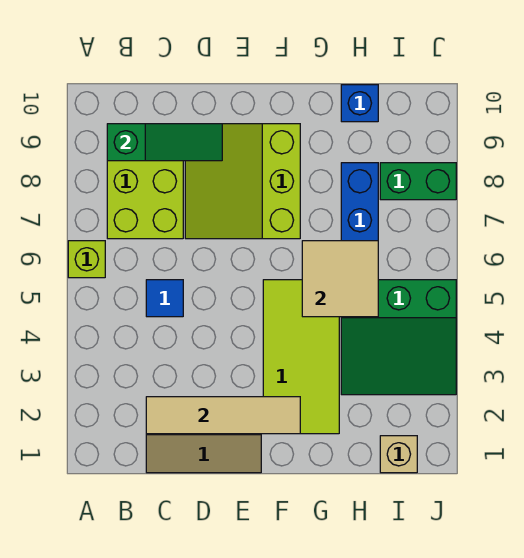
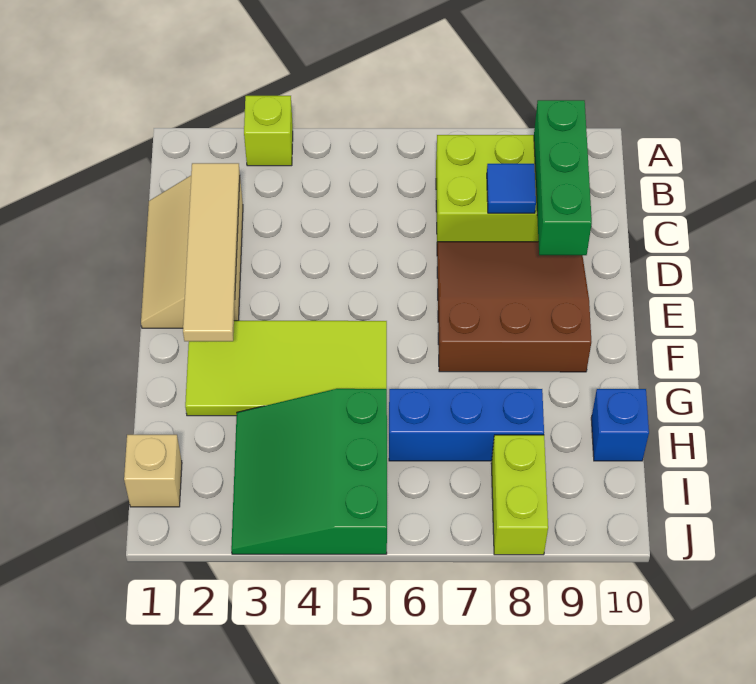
lime 1x1 brick [68,241,105,278] -> lime 1x1 brick moved to [244,96,293,166]
green 1x3 slope [107,124,222,161] -> green 1x3 brick [534,100,592,255]
blue 1x1 tile [146,280,183,317] -> blue 1x1 tile moved to [487,164,536,213]
lime 3x3 slope [185,124,300,239] -> brown 3x3 slope [437,242,591,372]
tan 2x2 tile [302,241,378,317] -> none
green 1x2 brick [380,163,456,200] -> lime 1x2 brick [491,435,548,555]

